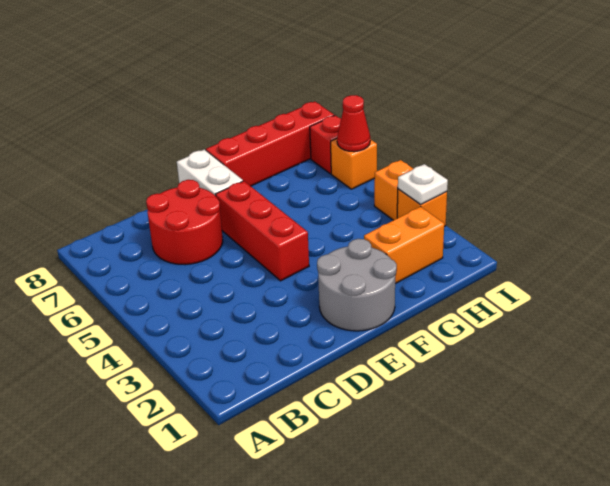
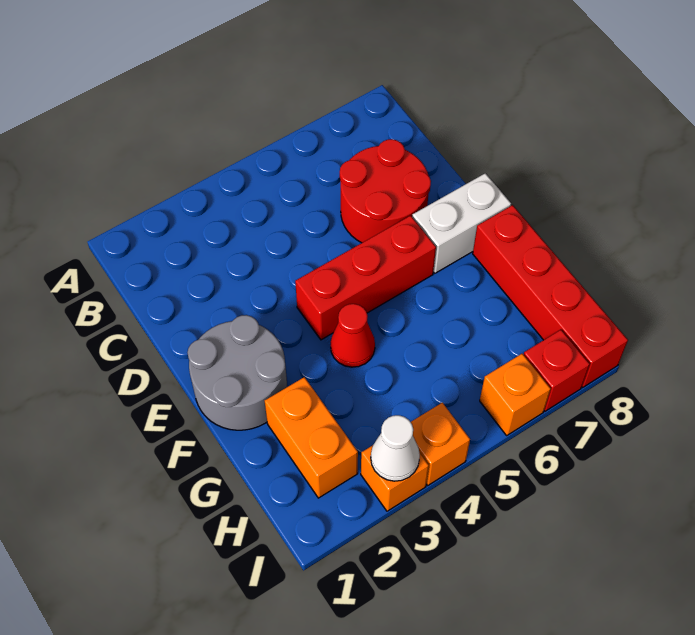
white 1x1 plate [398,164,448,205] -> white 1x1 cone [371,415,420,481]
red 1x1 cone [337,95,370,152] -> red 1x1 cone moved to [331,304,375,367]

